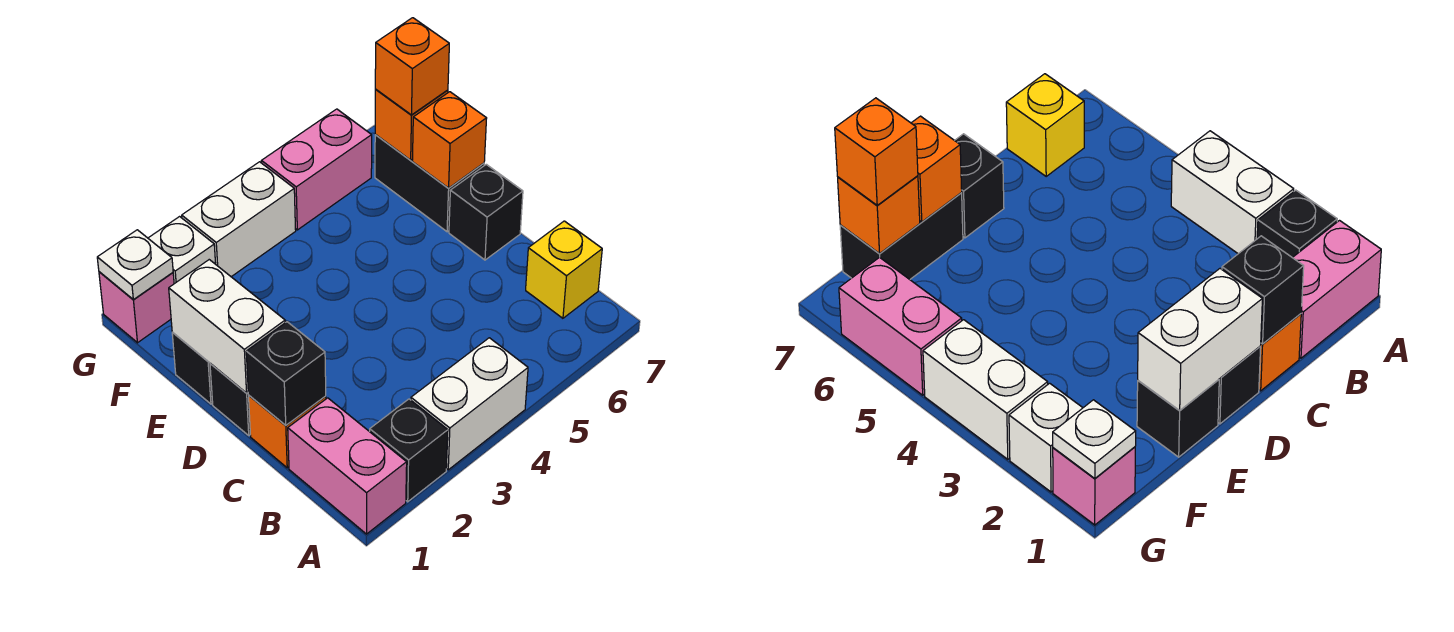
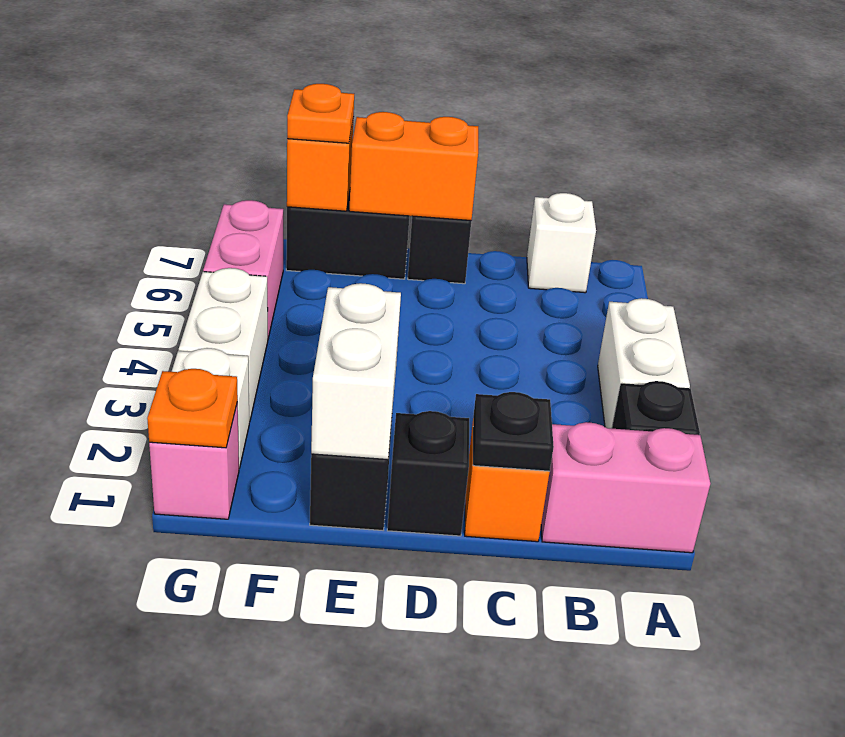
yellow 1x1 brick [526,221,602,318] -> white 1x1 brick [527,193,596,293]
black 1x1 brick [246,322,326,425] -> black 1x1 plate [473,392,554,471]
white 1x2 brick [169,260,285,393] -> white 1x2 brick turned to [311,283,401,460]
orange 1x1 brick [412,92,487,188] -> orange 1x2 brick [349,112,478,221]
orange 1x1 brick [375,18,449,115] -> orange 1x1 plate [287,84,354,143]
white 1x1 plate [97,230,173,299] -> orange 1x1 plate [147,369,238,448]

